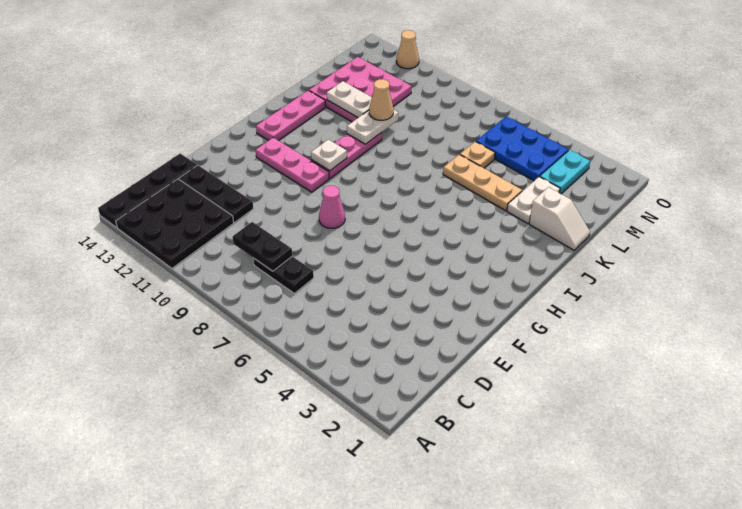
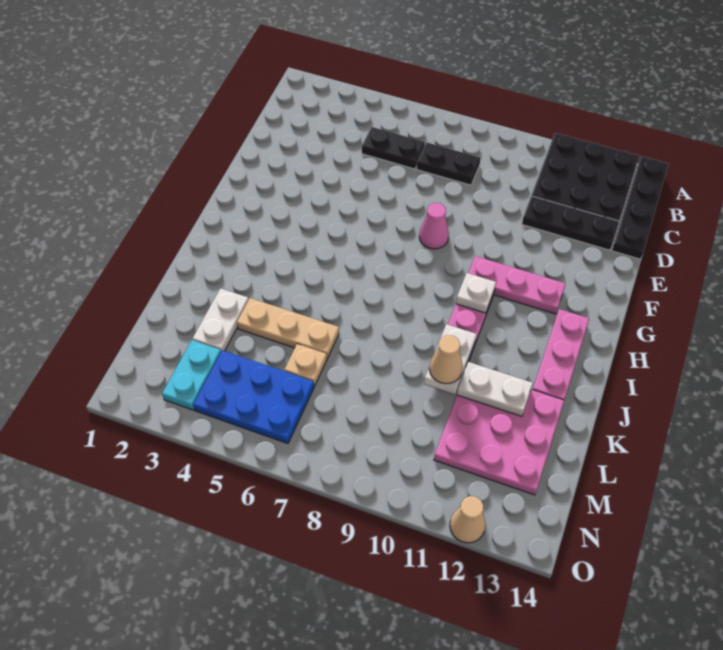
black 1x2 plate [233,222,292,271] -> black 1x2 plate moved to [362,127,425,169]
white 1x2 slope [529,187,590,250] -> none

